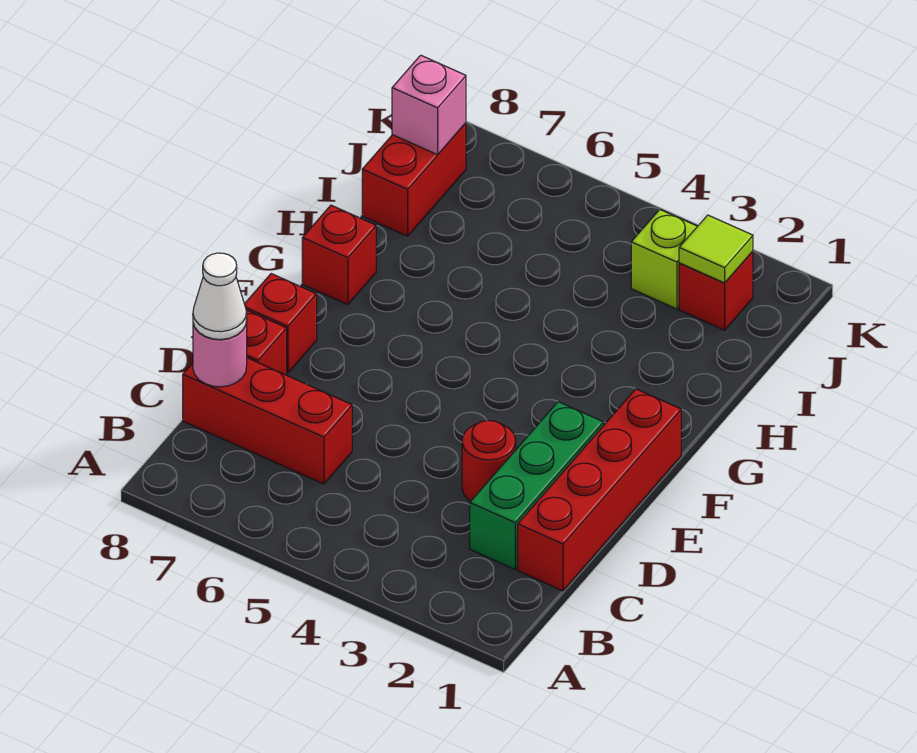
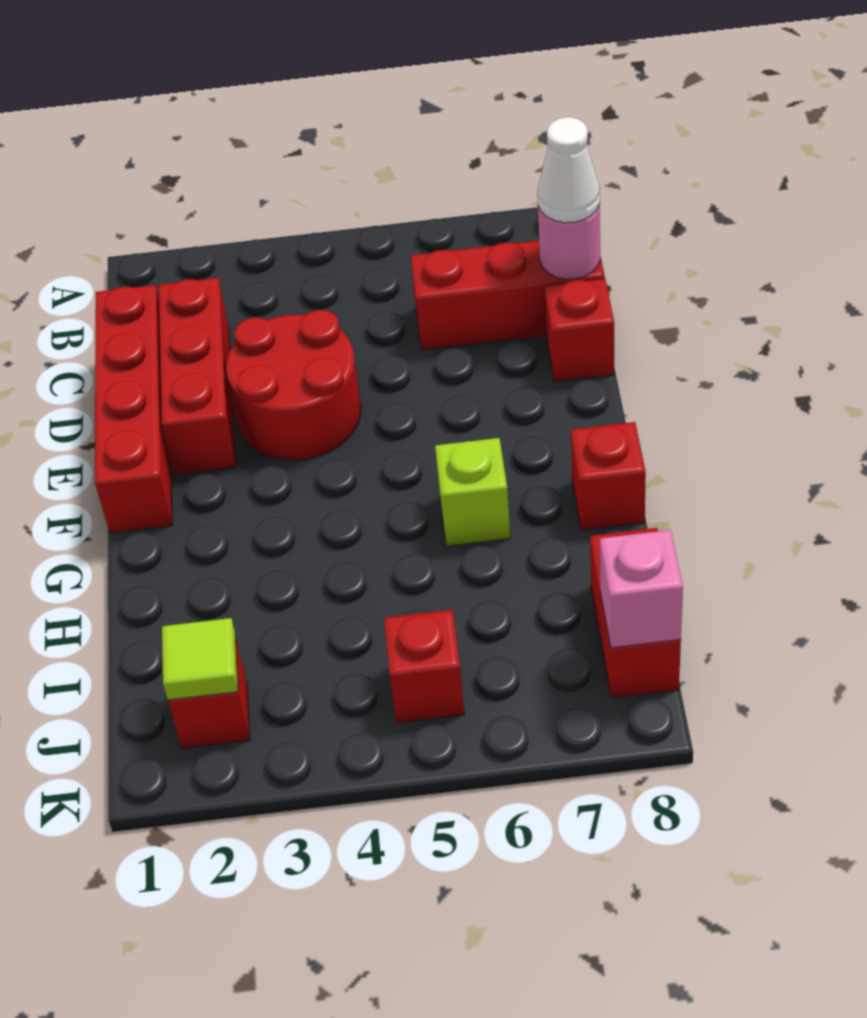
green 1x3 brick [470,402,604,569] -> red 1x3 brick [159,278,236,475]
red 1x1 round brick [462,421,516,501] -> red 2x2 round brick [226,310,361,460]
red 1x1 brick [245,274,317,373] -> red 1x1 brick moved to [384,610,465,723]
lime 1x1 brick [631,210,697,309] -> lime 1x1 brick moved to [435,438,510,546]

